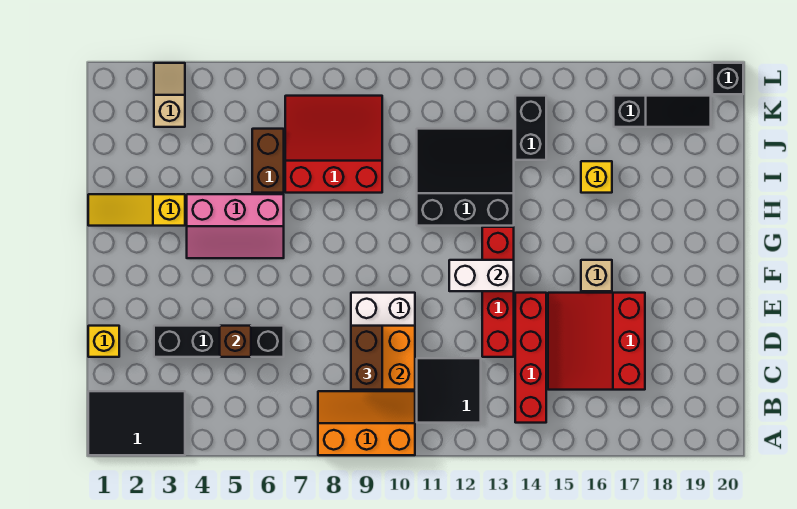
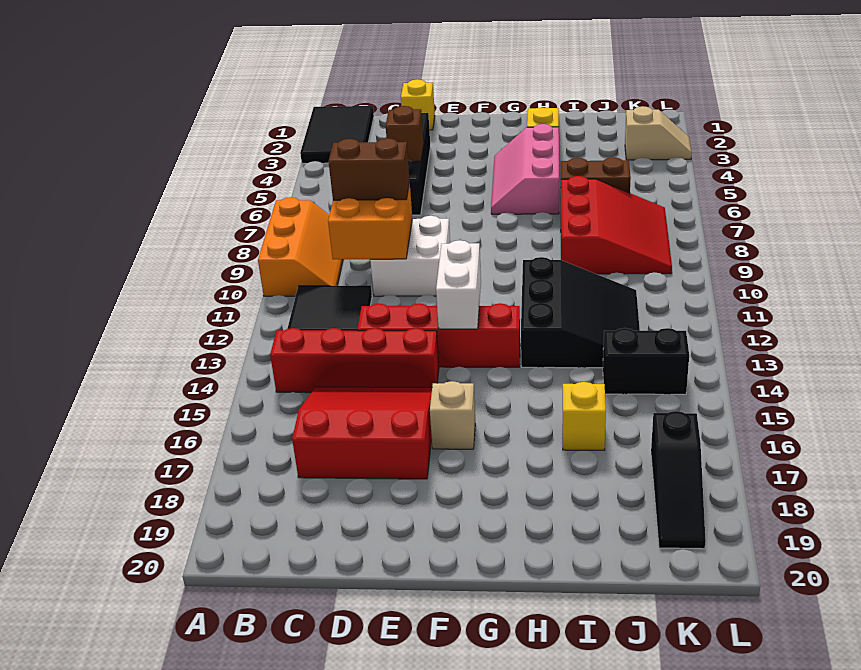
black 1x1 brick [712,63,743,94] -> none

